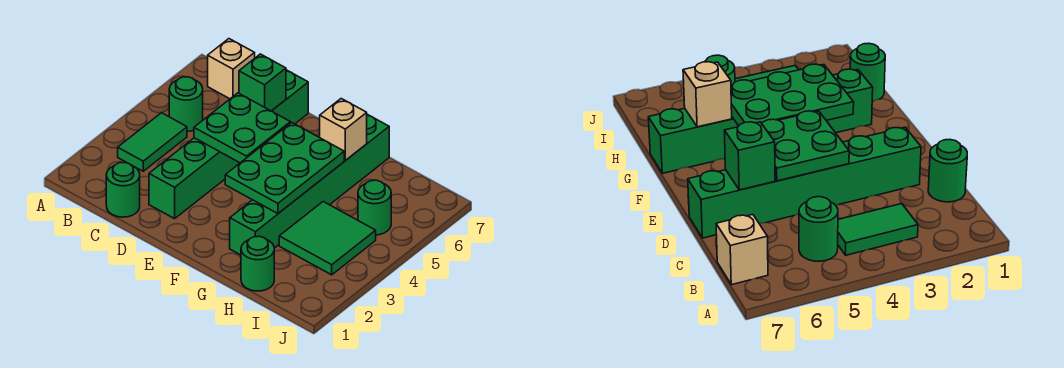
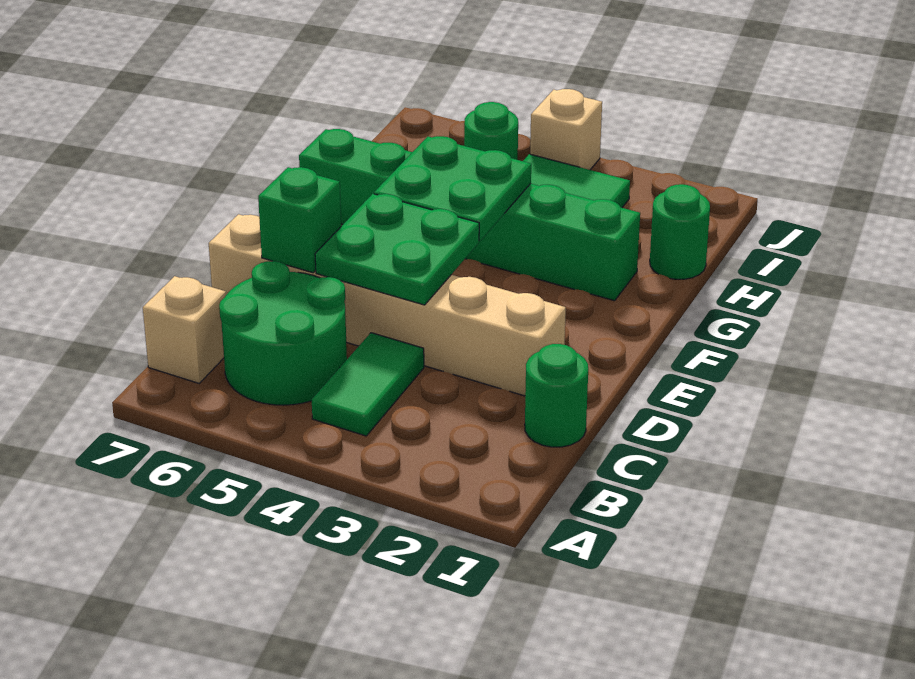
green 1x2 tile [118,113,187,171] -> green 1x2 tile turned to [312,333,424,436]
green 1x1 round brick [169,77,203,131] -> green 2x2 round brick [219,261,347,405]
green 1x6 brick [149,70,308,219] -> tan 1x6 brick [209,214,566,396]
green 2x3 plate [225,123,344,214] -> green 2x2 plate [374,136,531,241]
tan 1x1 brick [320,99,367,161] -> tan 1x1 brick moved to [530,89,602,170]

